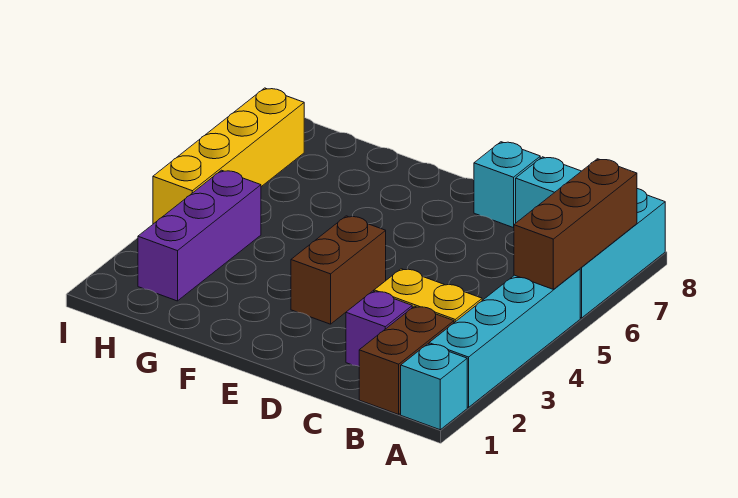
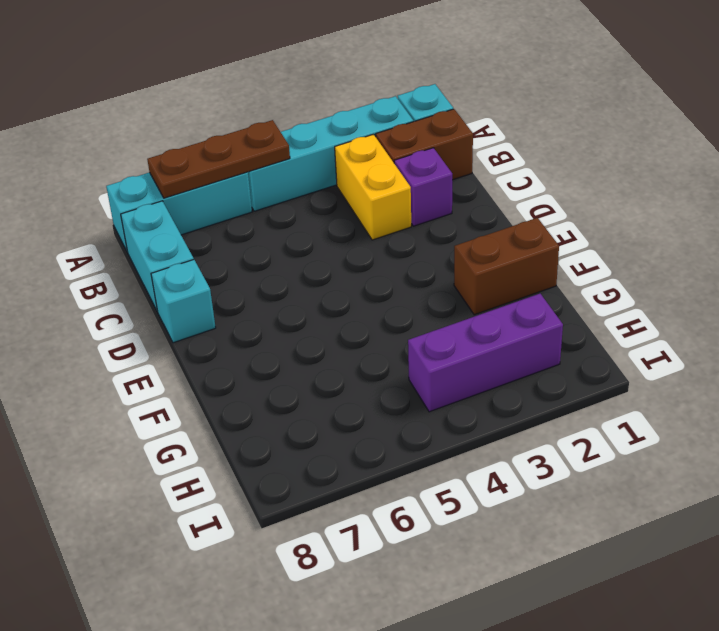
brown 1x3 brick [514,159,637,289] -> brown 1x3 plate [147,120,290,198]
brown 1x2 brick [291,216,386,324] -> brown 1x2 brick moved to [454,218,559,315]
yellow 1x4 brick [153,88,304,224] -> none

